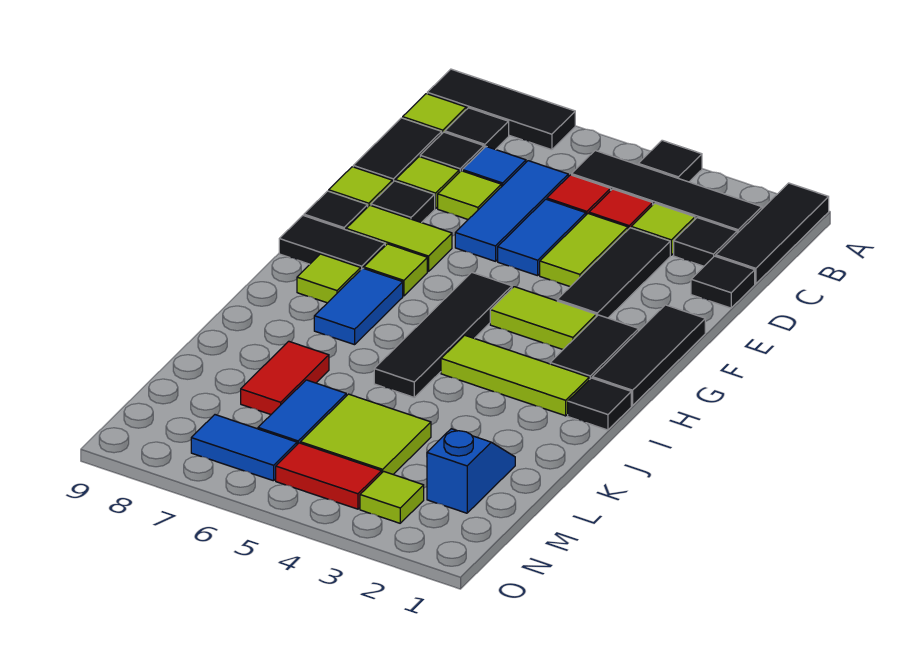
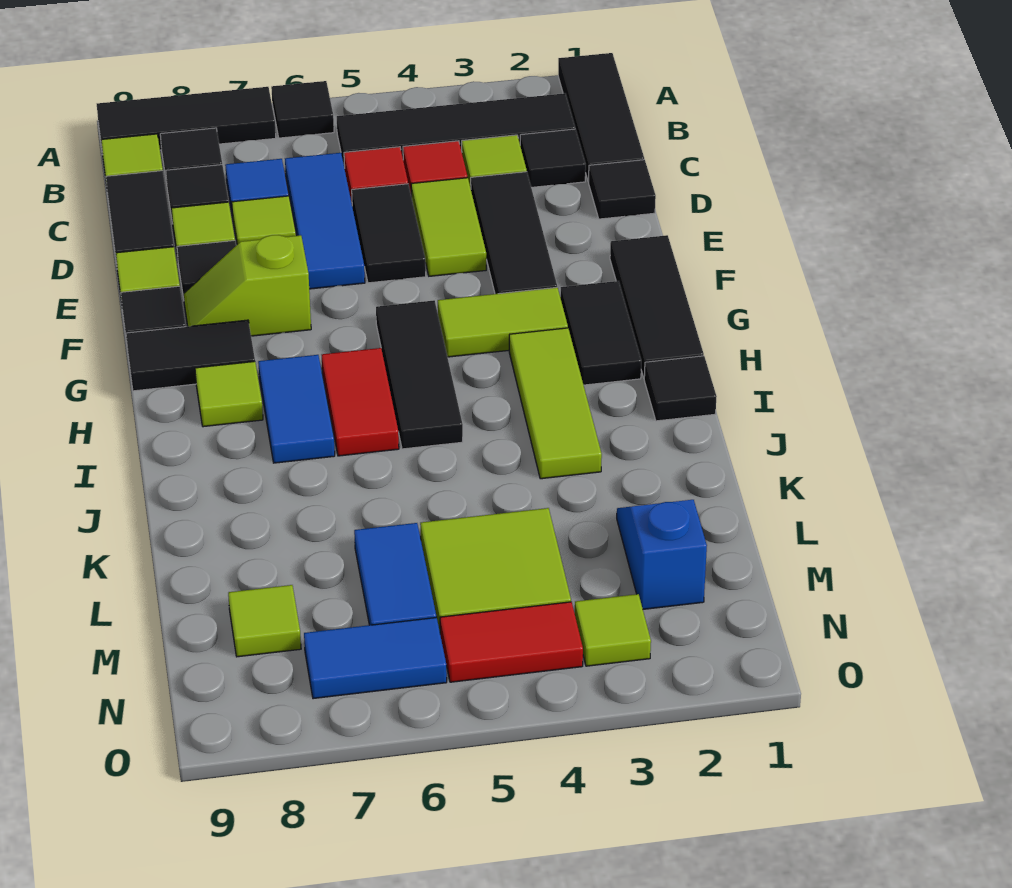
black 1x1 tile [638,140,702,182] -> black 1x1 tile moved to [271,81,334,138]
blue 1x2 tile [498,199,586,276] -> black 1x2 tile [352,184,426,283]
lime 1x2 tile [346,205,452,272] -> lime 1x2 slope [184,235,311,336]
black 1x4 tile [374,272,512,397] -> black 1x3 tile [376,300,463,449]
lime 1x1 tile [364,244,427,296] -> lime 1x1 tile moved to [228,585,301,657]
lime 1x3 tile [441,335,589,416] -> lime 1x3 tile turned to [509,328,602,479]
red 1x2 tile [241,341,329,414] -> red 1x2 tile moved to [322,348,399,456]

